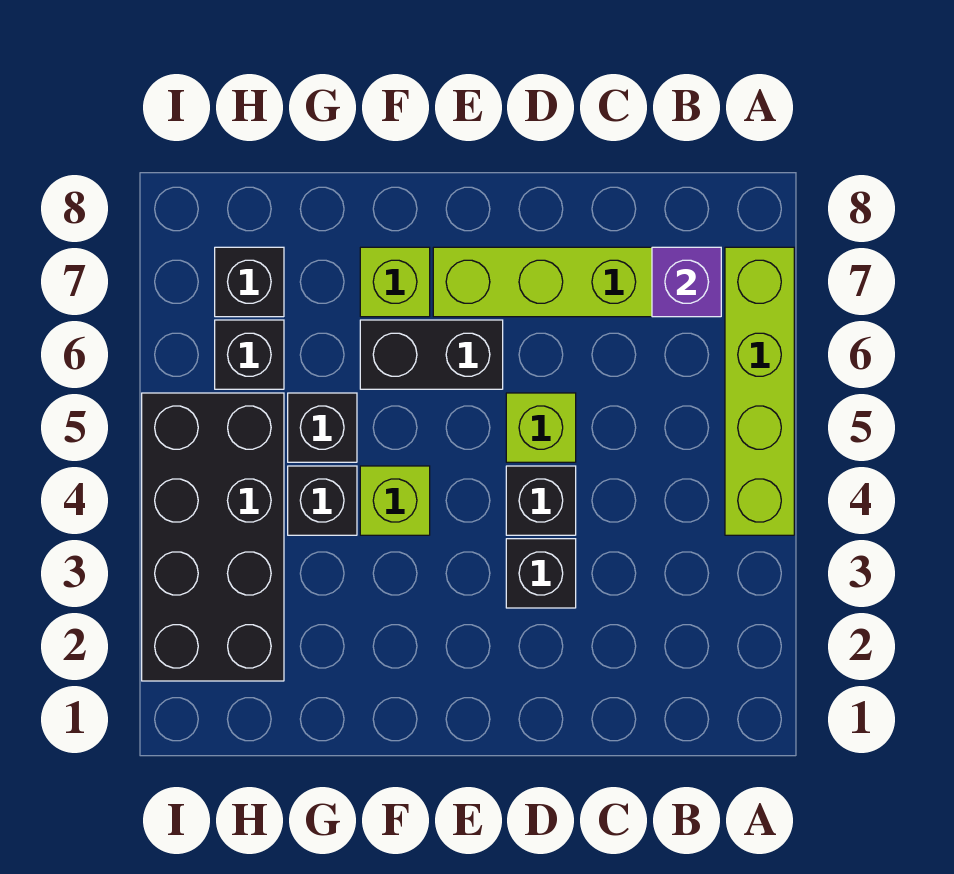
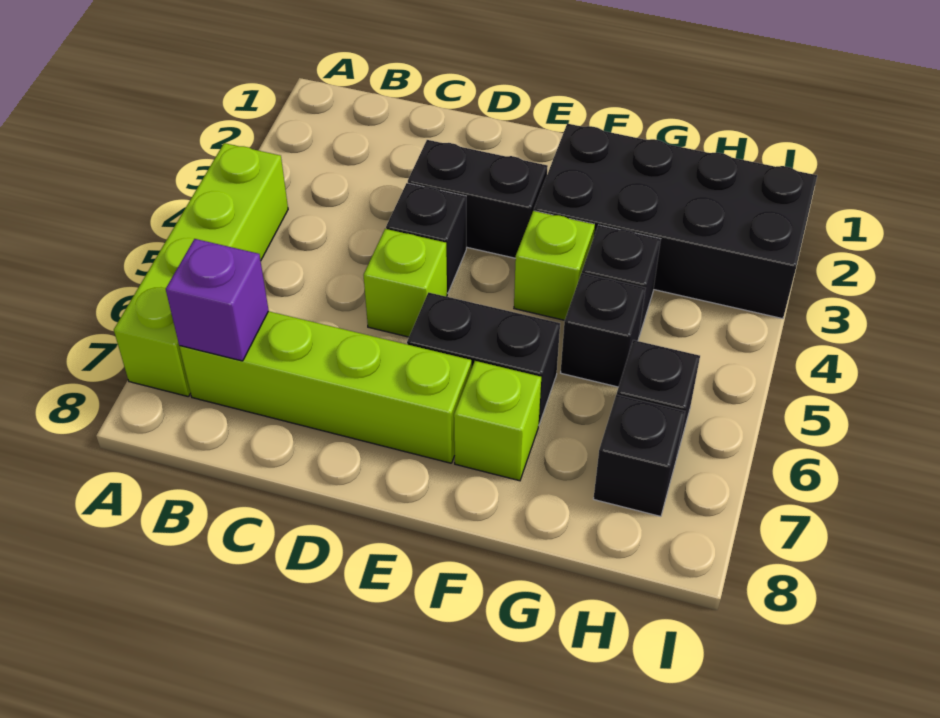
black 1x1 brick [506,539,576,608] -> black 1x2 brick [408,140,548,258]
black 2x4 brick [142,393,284,681] -> black 2x4 brick turned to [534,124,817,319]

